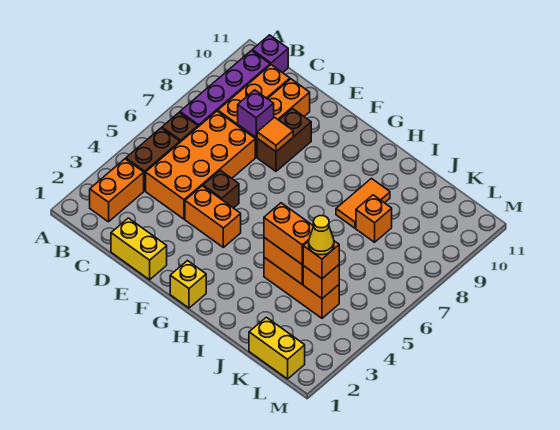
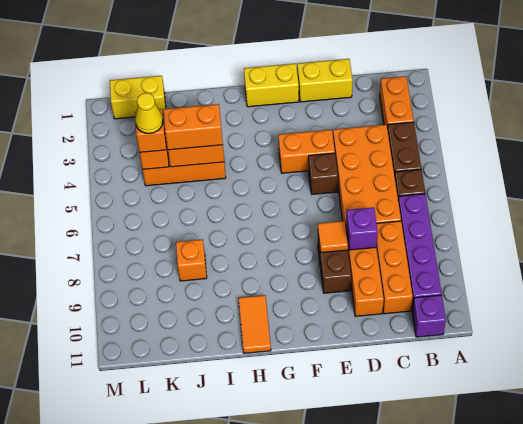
yellow 1x1 brick [170,261,206,308] -> yellow 1x2 brick [244,64,299,107]
orange 1x2 tile [336,178,390,228] -> orange 1x2 tile moved to [238,295,271,353]

